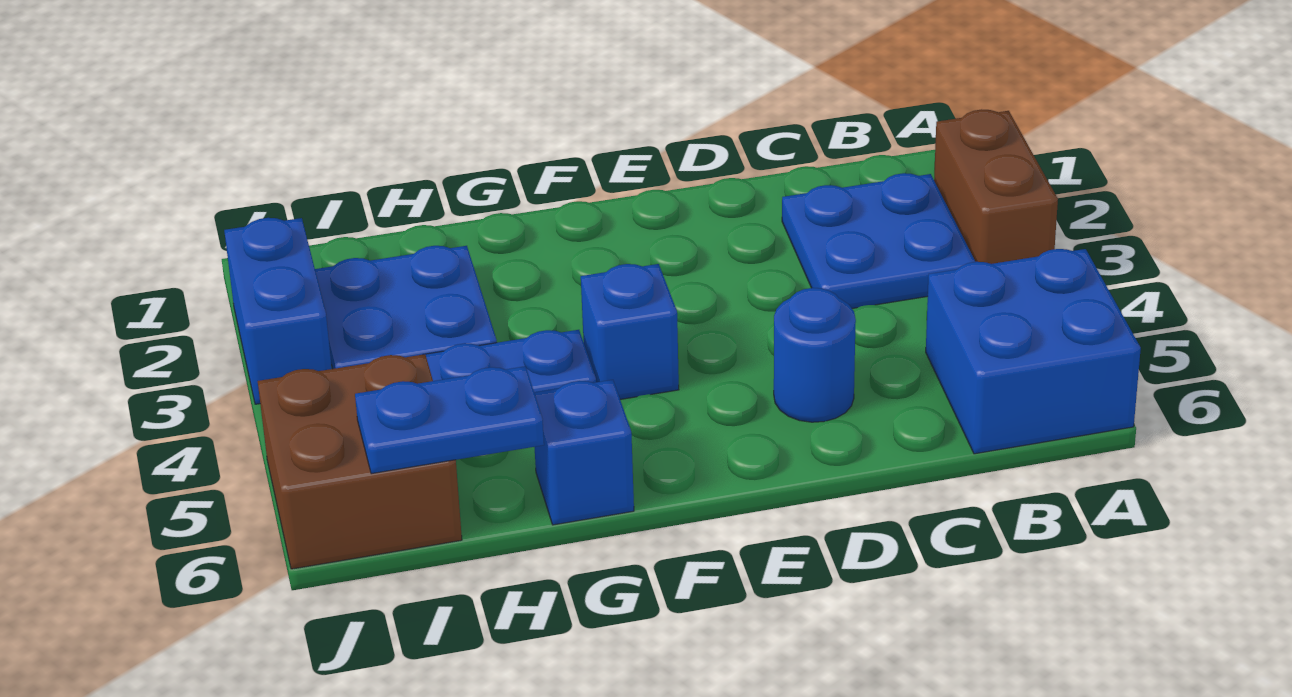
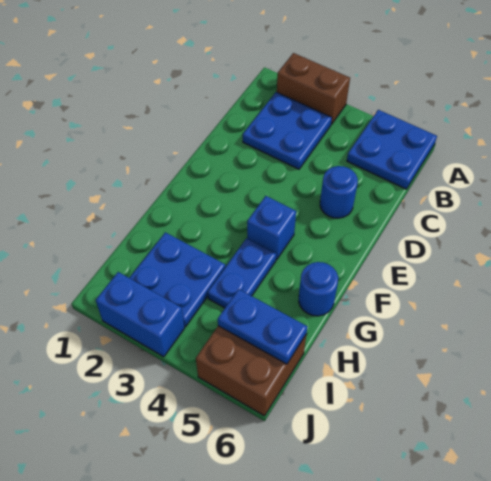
blue 2x2 brick [926,249,1141,454] -> blue 2x2 plate [347,110,437,189]
blue 1x1 brick [534,380,634,525] -> blue 1x1 round brick [299,262,338,316]
blue 1x2 plate [355,366,544,474] -> blue 1x2 plate turned to [218,289,308,364]

